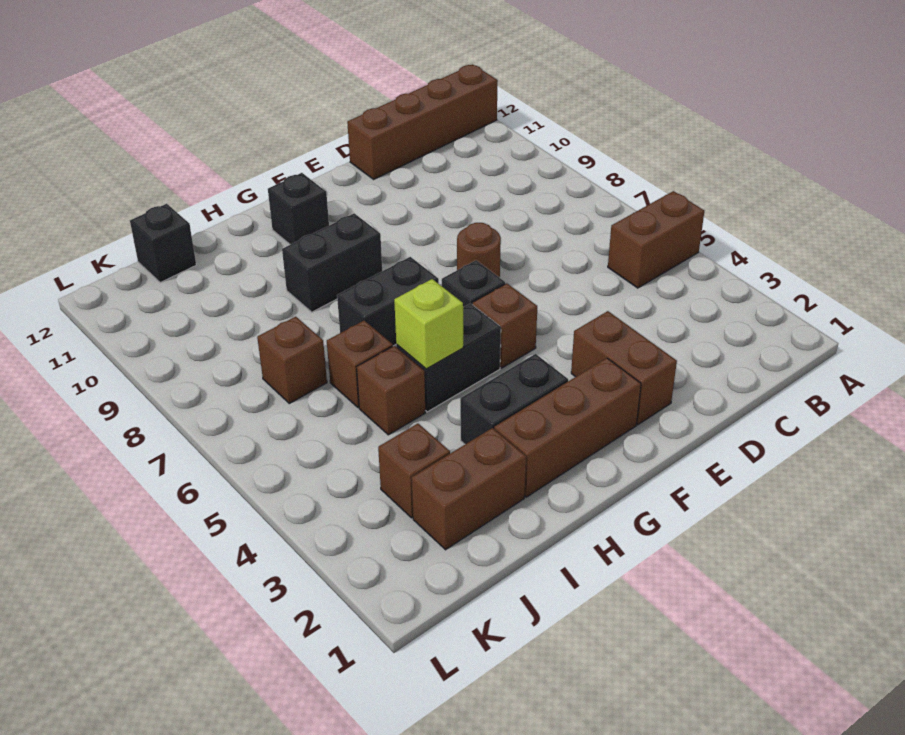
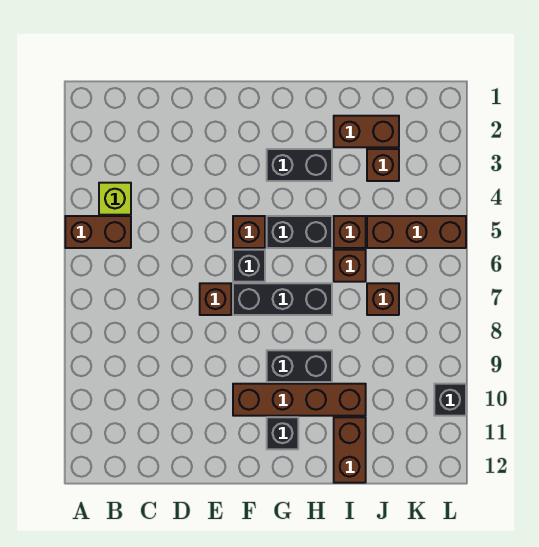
brown 1x4 brick [347,64,498,179] -> brown 1x4 brick moved to [233,384,366,416]
brown 1x2 brick [571,311,677,425] -> brown 1x2 brick moved to [334,417,366,483]
brown 1x1 round brick [457,223,501,278] -> brown 1x1 brick [200,283,231,315]
brown 1x3 brick [494,358,641,497] -> brown 1x3 brick moved to [367,216,466,248]
black 1x2 brick [337,257,439,346] -> black 1x3 brick [233,283,332,315]
lime 1x1 brick [394,279,463,369] -> lime 1x1 brick moved to [99,183,131,215]
black 1x1 brick [130,204,196,283] -> black 1x1 brick moved to [434,384,466,416]

